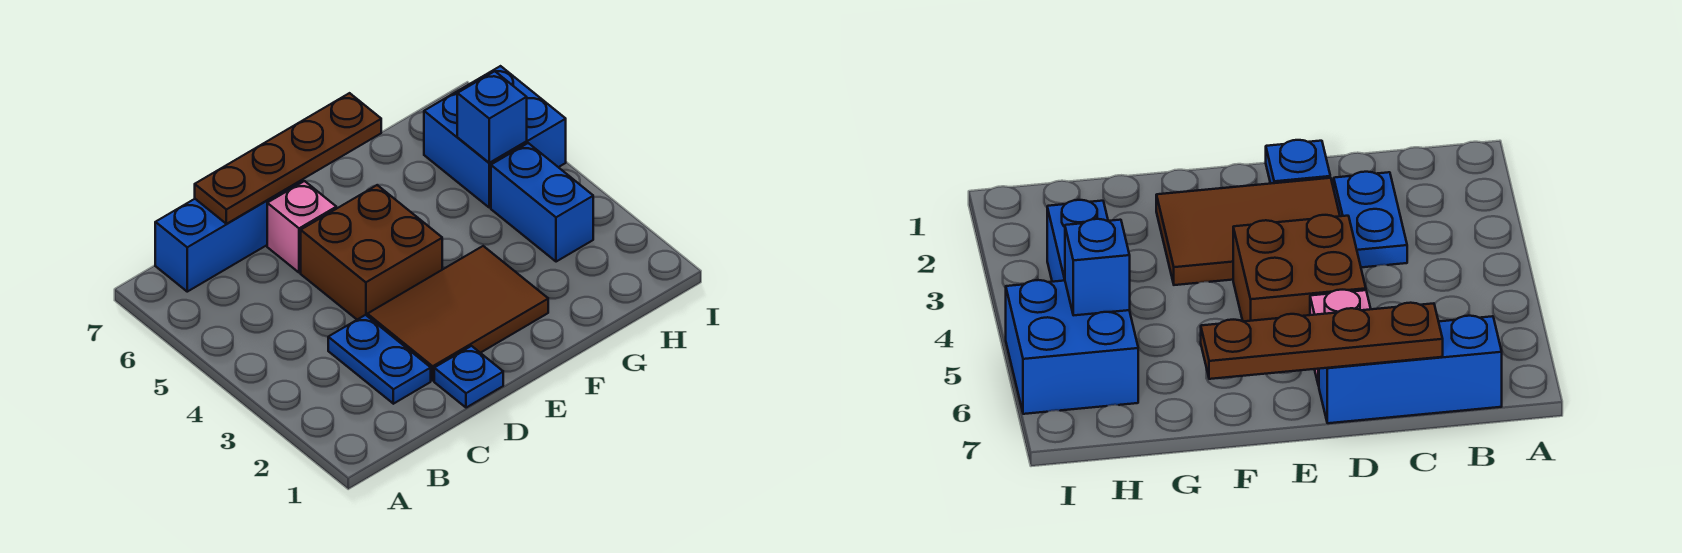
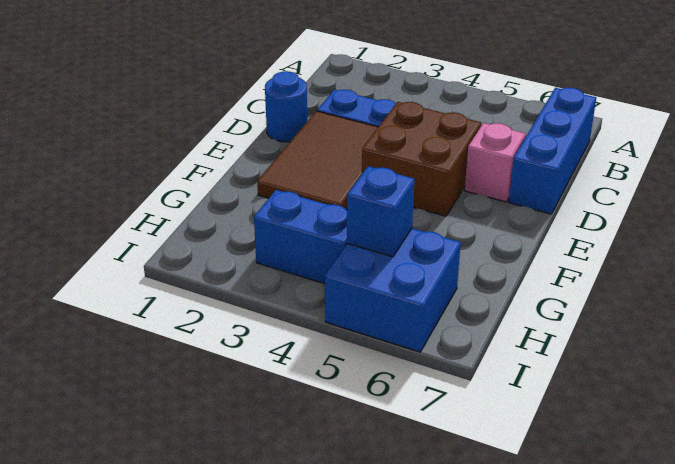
brown 1x4 plate [195,93,381,224] -> none
blue 1x1 plate [434,346,503,408] -> blue 1x1 round brick [265,71,307,142]

